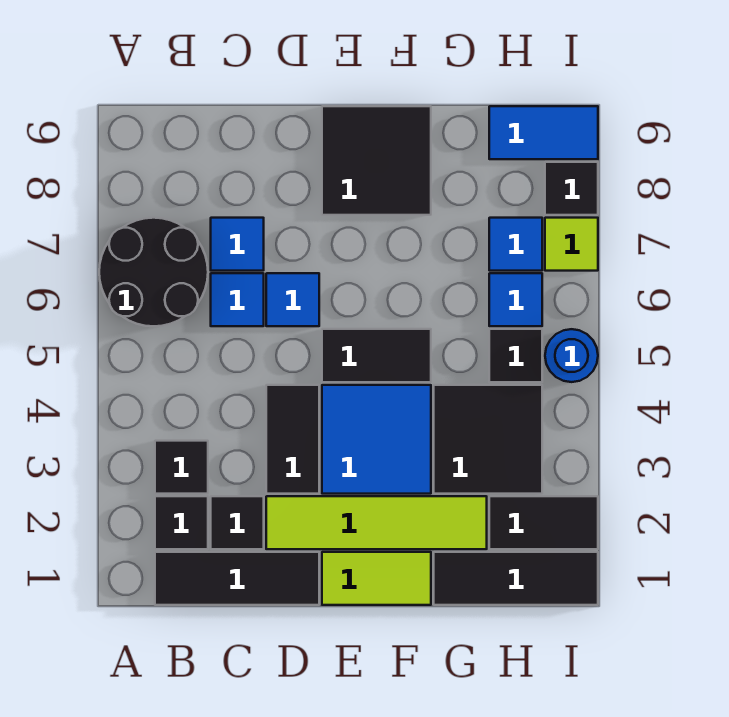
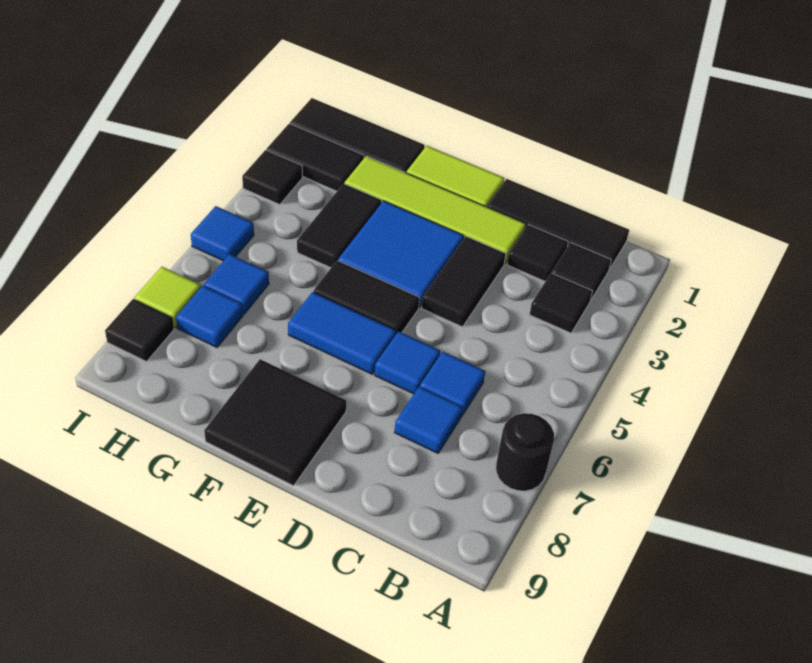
black 2x2 round brick [99,218,208,326] -> black 1x1 round brick [496,413,554,491]
black 2x2 tile [434,385,542,494] -> black 1x2 tile [297,184,382,268]
black 1x1 tile [489,329,542,382] -> black 1x1 tile moved to [242,150,302,204]
blue 1x2 tile [489,106,598,159] -> blue 1x2 tile moved to [288,292,396,374]
blue 1x1 round brick [545,329,598,382] -> blue 1x1 tile [191,206,254,261]

